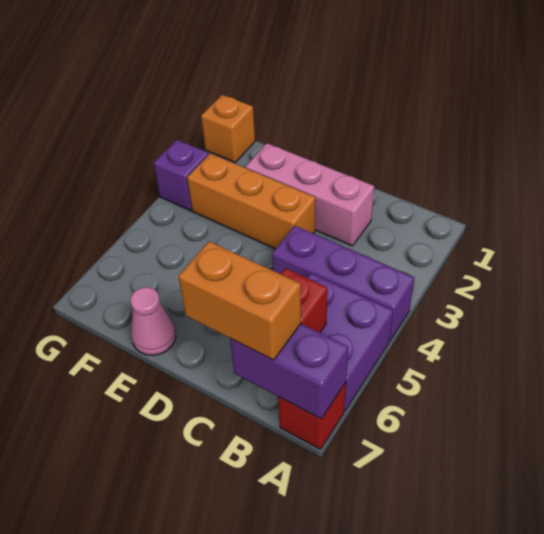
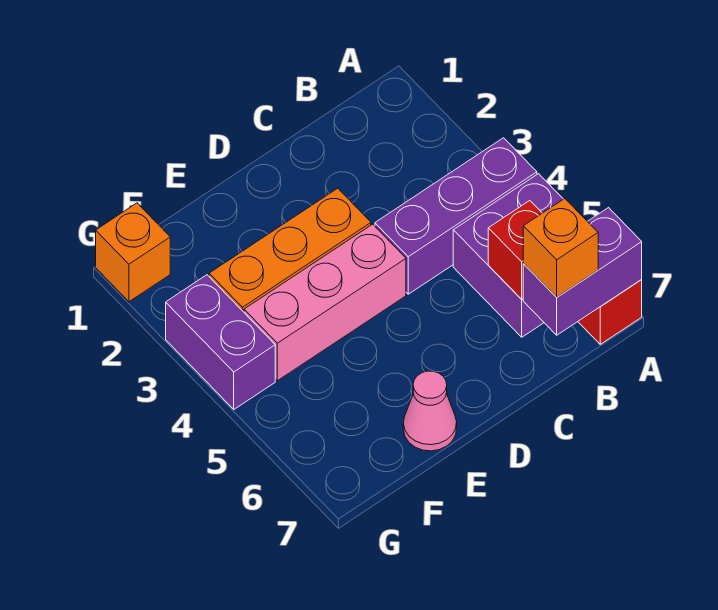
orange 1x2 brick [178,241,301,360] -> orange 1x1 brick [523,199,598,297]
pink 1x3 brick [246,143,374,246] -> pink 1x3 brick moved to [244,224,406,381]
purple 1x1 brick [154,140,209,211] -> purple 1x2 brick [166,275,275,409]

